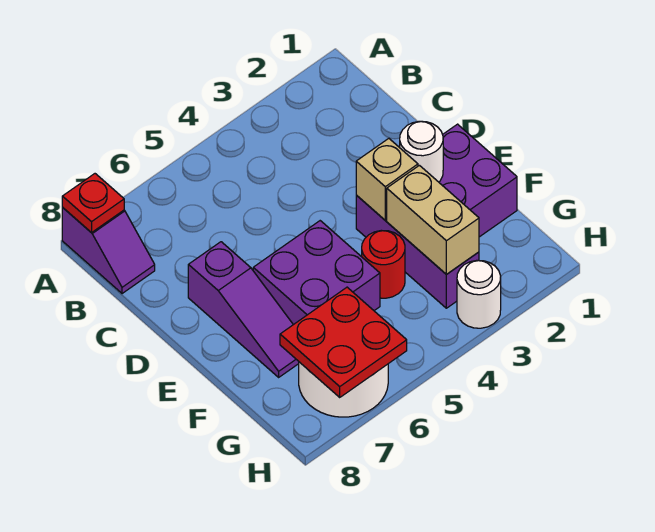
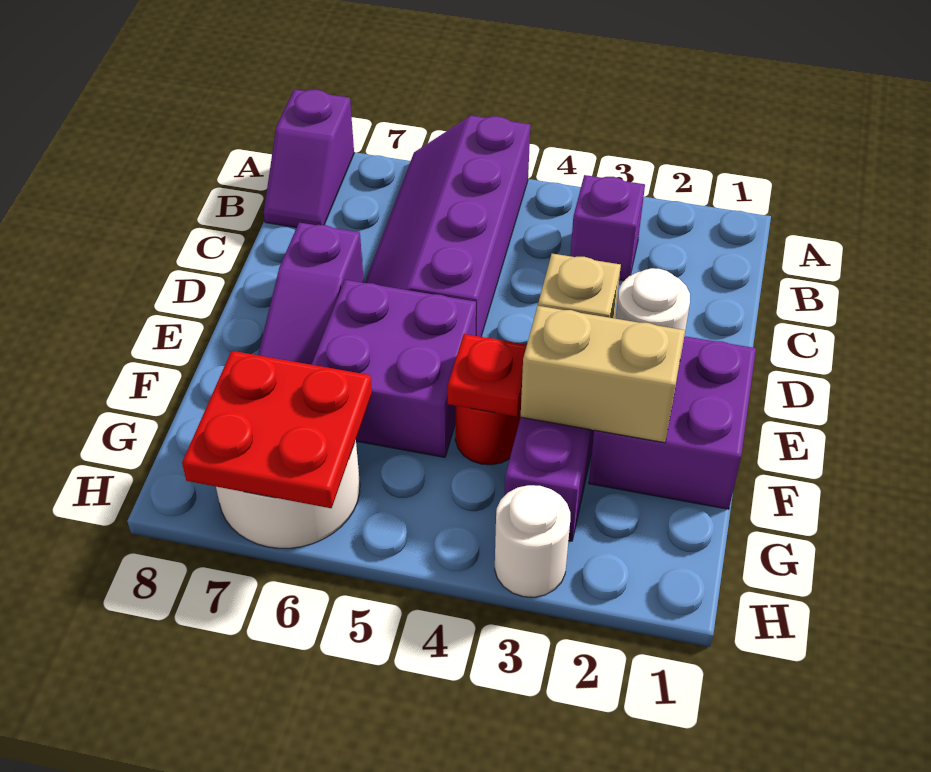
none -> purple 2x4 slope [365,116,530,337]
red 1x1 plate [62,174,124,233] -> red 1x1 plate moved to [448,334,527,416]
none -> purple 1x1 brick [570,175,645,281]
tan 1x2 brick [387,165,479,274] -> tan 1x2 brick turned to [521,306,685,443]

